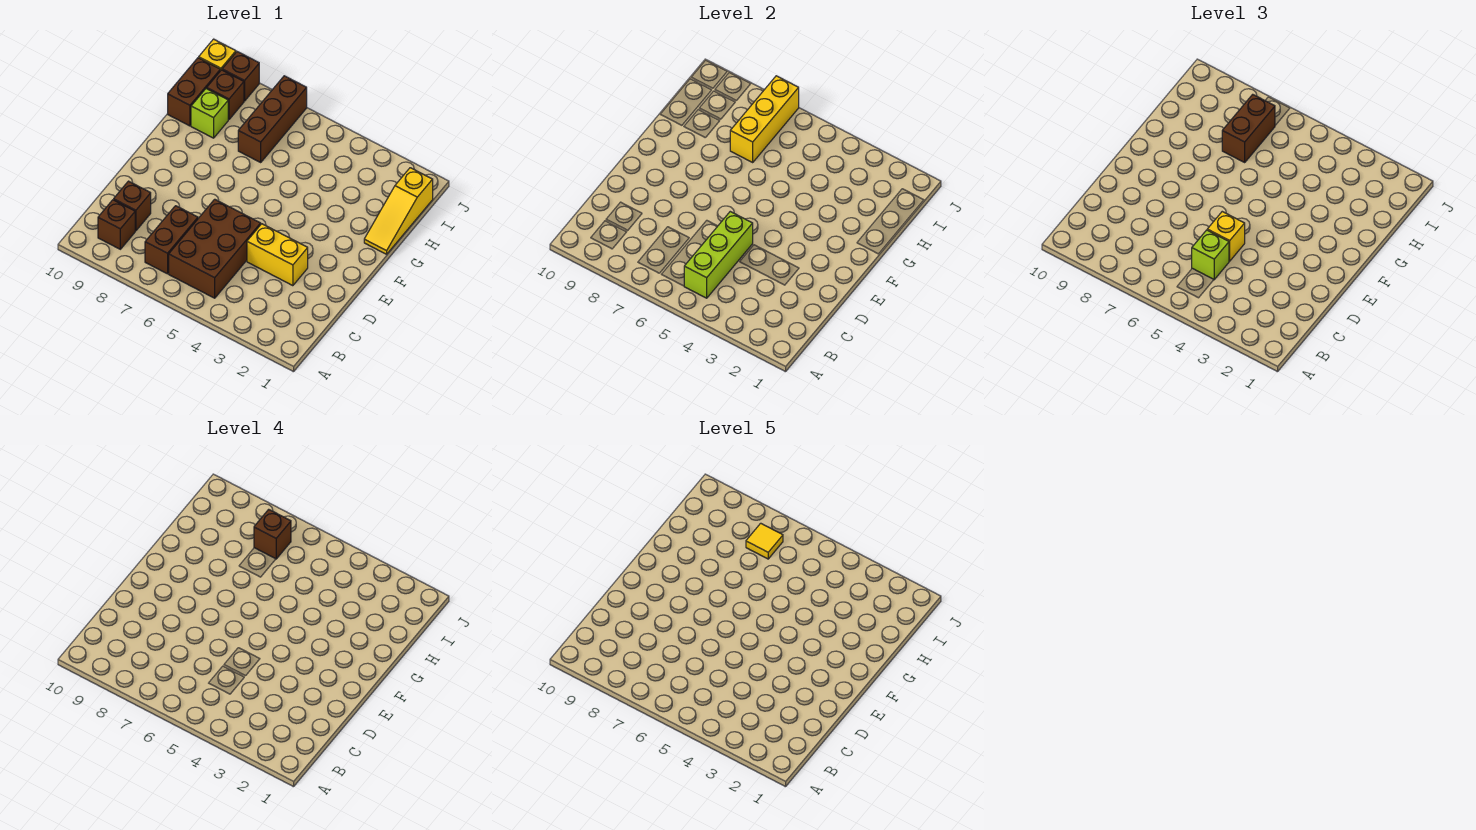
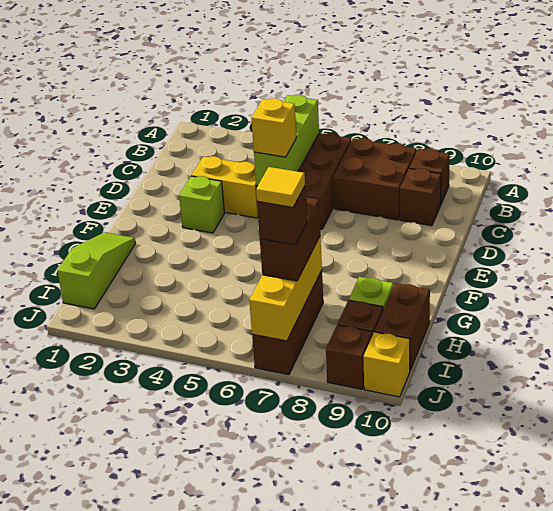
brown 1x2 brick [145,206,198,274] -> brown 2x2 brick [333,138,416,220]
lime 1x1 brick [1192,230,1229,280] -> lime 1x1 brick moved to [179,176,224,233]
yellow 1x3 slope [364,168,433,254] -> lime 1x3 slope [58,232,136,309]

